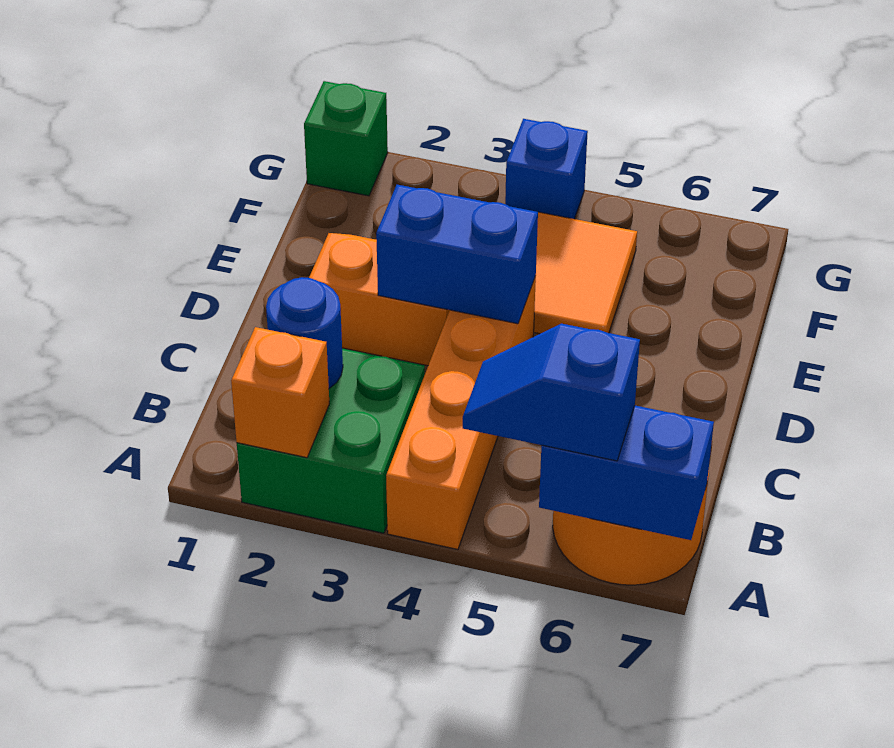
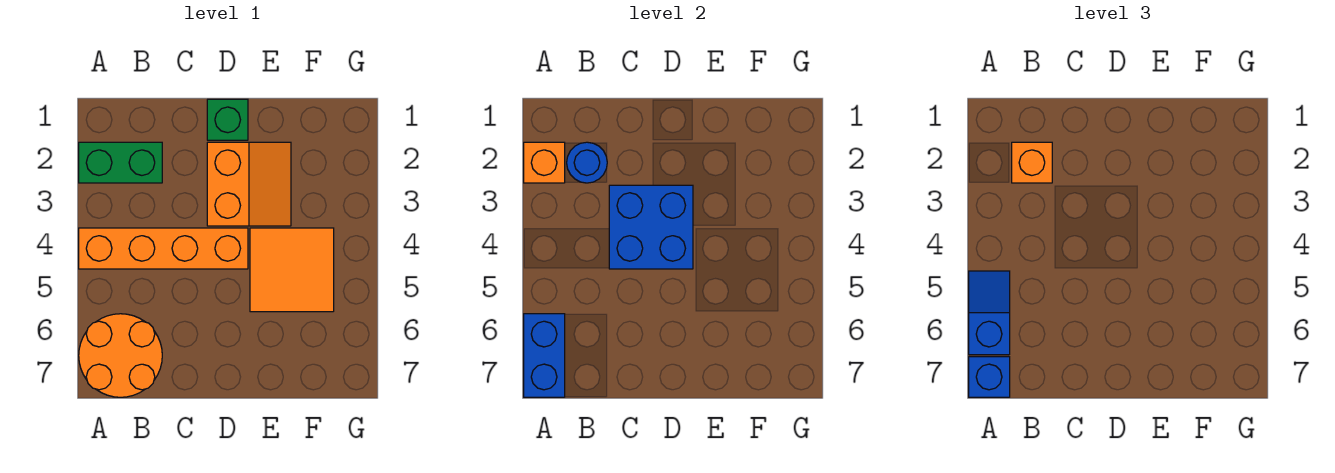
green 2x2 brick [237,348,425,533] -> green 1x2 brick [79,142,162,183]
none -> orange 1x1 brick [1012,142,1052,183]
blue 1x2 brick [376,185,538,324] -> blue 2x2 brick [609,185,693,269]
green 1x1 brick [304,81,388,196] -> green 1x1 brick moved to [207,99,248,140]
blue 1x1 brick [505,119,588,219] -> blue 1x1 brick moved to [969,357,1010,397]

